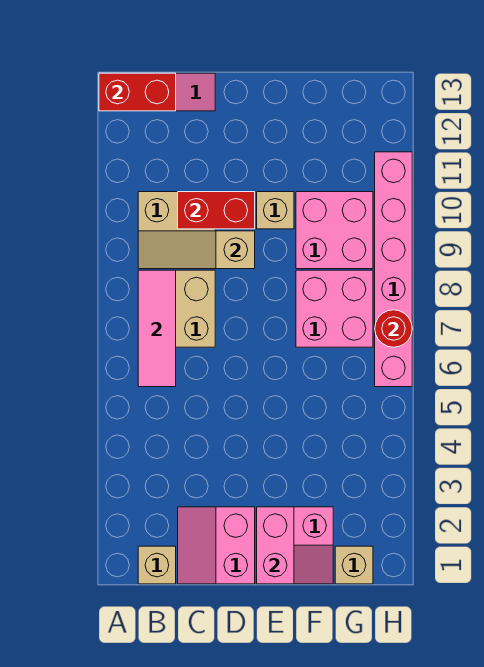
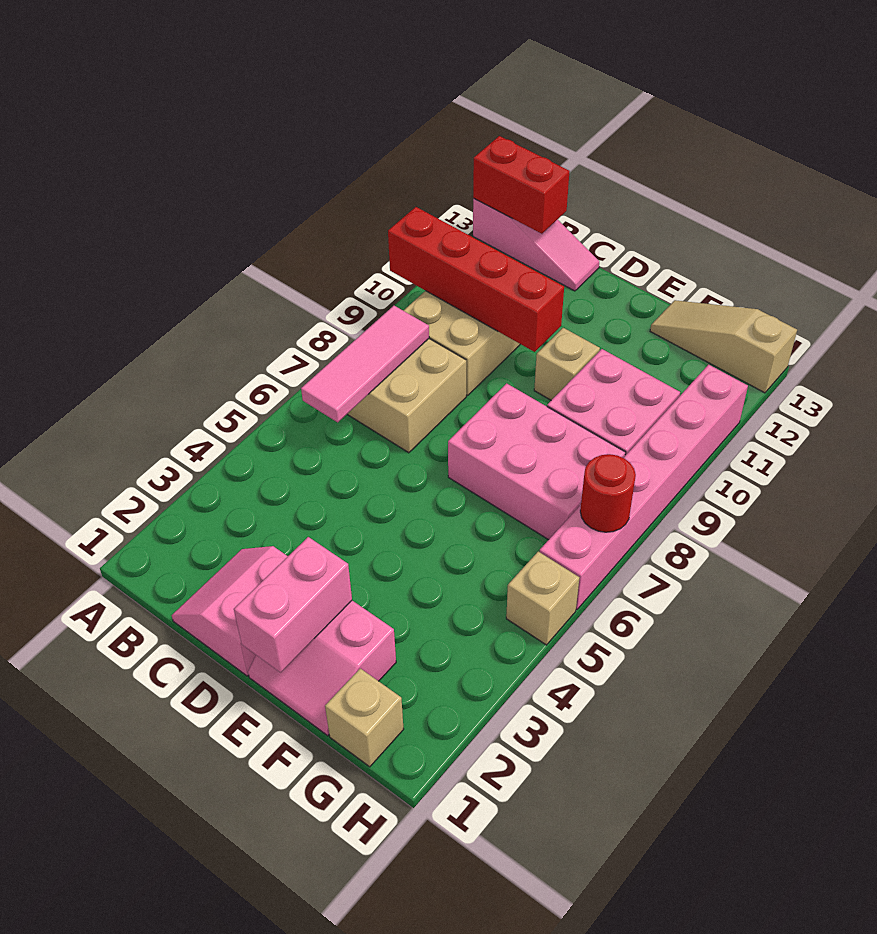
tan 1x1 brick [138,546,176,584] -> tan 1x1 brick moved to [506,552,579,645]
tan 1x3 slope [138,231,255,269] -> tan 1x3 slope moved to [650,300,797,393]
red 1x2 brick [178,192,255,229] -> red 1x4 brick [388,207,564,352]
pink 2x2 brick [296,270,373,347] -> pink 2x3 brick [448,383,625,540]

